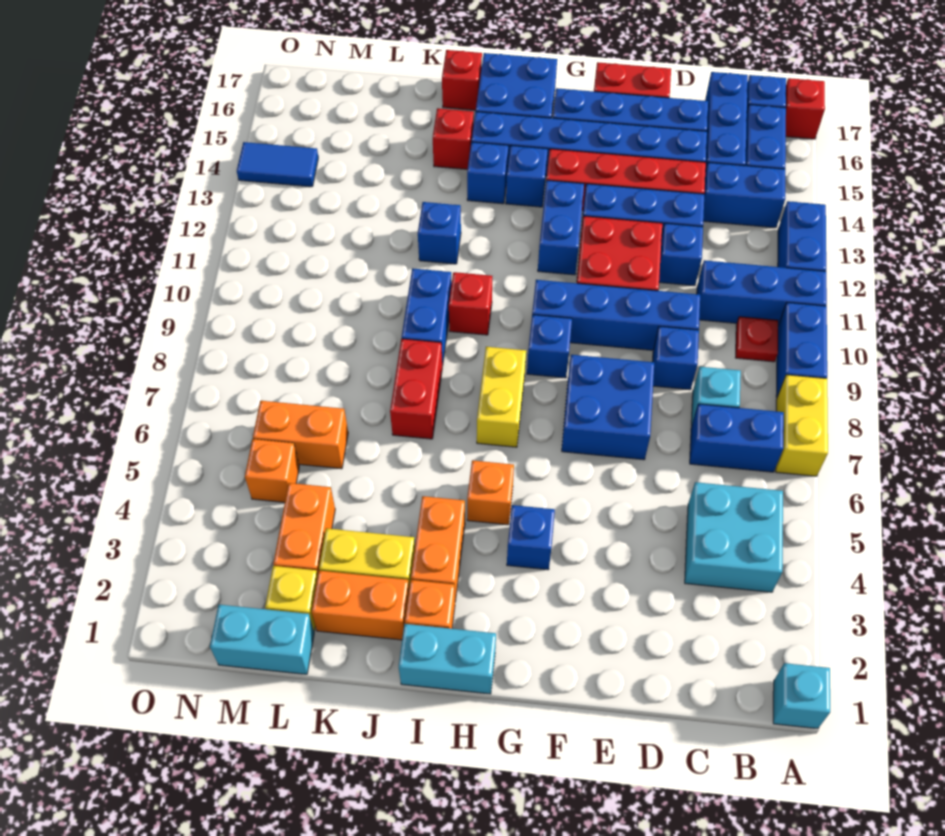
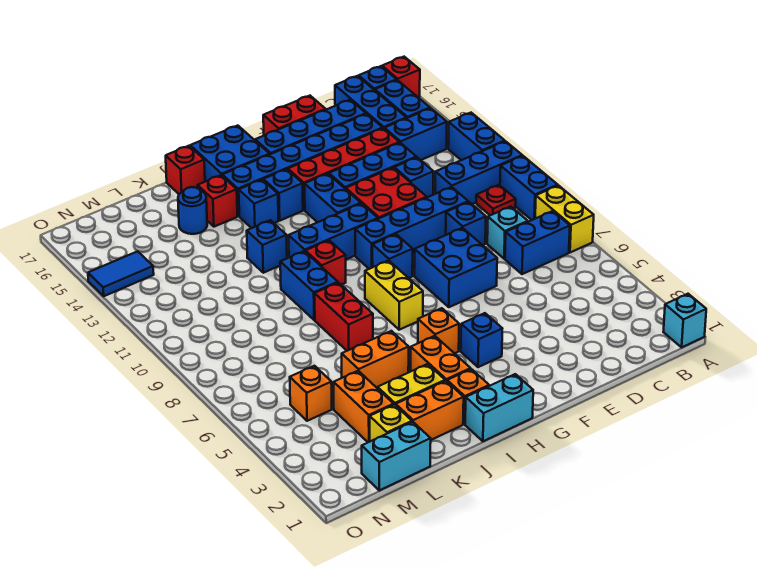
cyan 2x2 brick [685,482,783,592] -> none
none -> blue 1x3 brick [289,204,378,259]
none -> blue 1x1 round brick [178,187,207,234]
orange 1x2 brick [253,401,348,469] -> orange 1x2 brick moved to [342,331,409,389]

